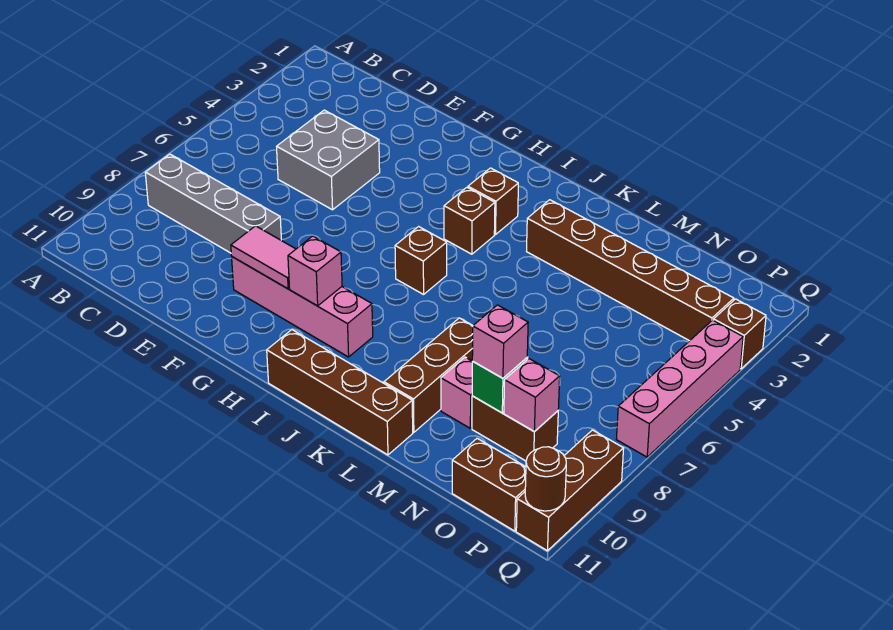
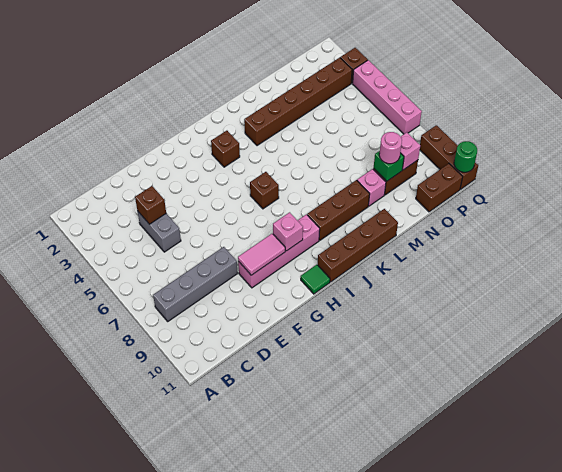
grey 2x2 brick [277,110,380,210] -> grey 1x2 brick [138,212,181,252]
none -> green 1x1 tile [301,265,330,294]
brown 1x1 brick [444,187,495,254] -> brown 1x1 brick moved to [135,186,166,224]
brown 1x3 brick [384,318,473,432] -> brown 1x3 brick turned to [307,180,370,240]
pink 1x1 brick [472,305,528,378] -> pink 1x1 round brick [379,132,402,164]
brown 1x1 round brick [525,447,566,511] -> green 1x1 round brick [454,141,477,172]

